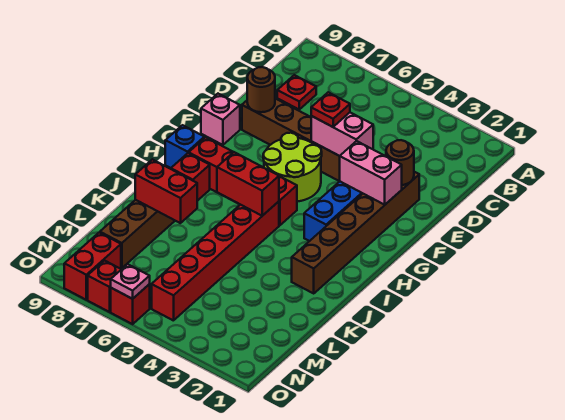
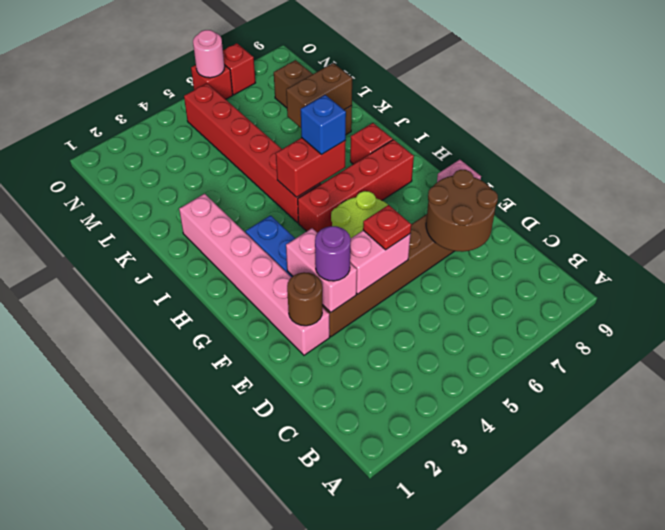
red 1x1 plate [277,75,316,109] -> none
brown 1x6 brick [292,172,419,293] -> pink 1x6 brick [179,194,330,355]
none -> purple 1x1 round brick [315,226,351,281]
brown 1x1 round brick [247,67,275,112] -> brown 2x2 round brick [426,170,498,252]
pink 1x2 brick [340,141,402,205] -> pink 1x2 brick turned to [286,228,357,312]
blue 1x1 brick [165,125,204,168] -> blue 1x1 brick moved to [301,95,346,154]
red 1x2 brick [135,159,197,223] -> brown 1x2 brick [286,63,352,128]
red 1x2 brick [64,233,121,300] -> none
pink 1x1 plate [111,264,150,299] -> pink 1x1 round brick [193,30,225,78]

